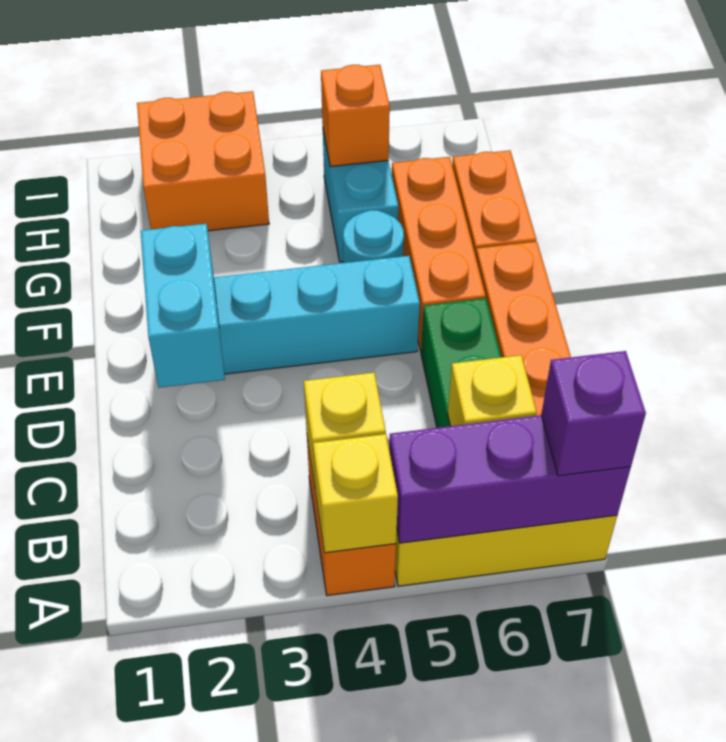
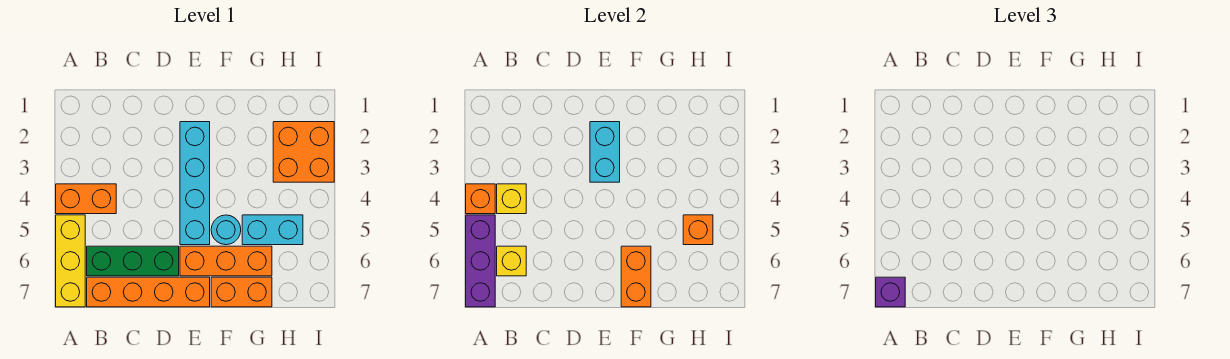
yellow 1x1 brick [313,434,398,553] -> orange 1x1 brick [466,184,495,214]
cyan 1x2 brick [141,224,225,388] -> cyan 1x2 brick turned to [590,122,620,182]
none -> orange 1x2 brick [621,246,651,307]

